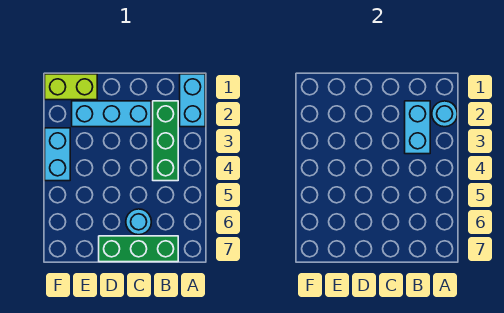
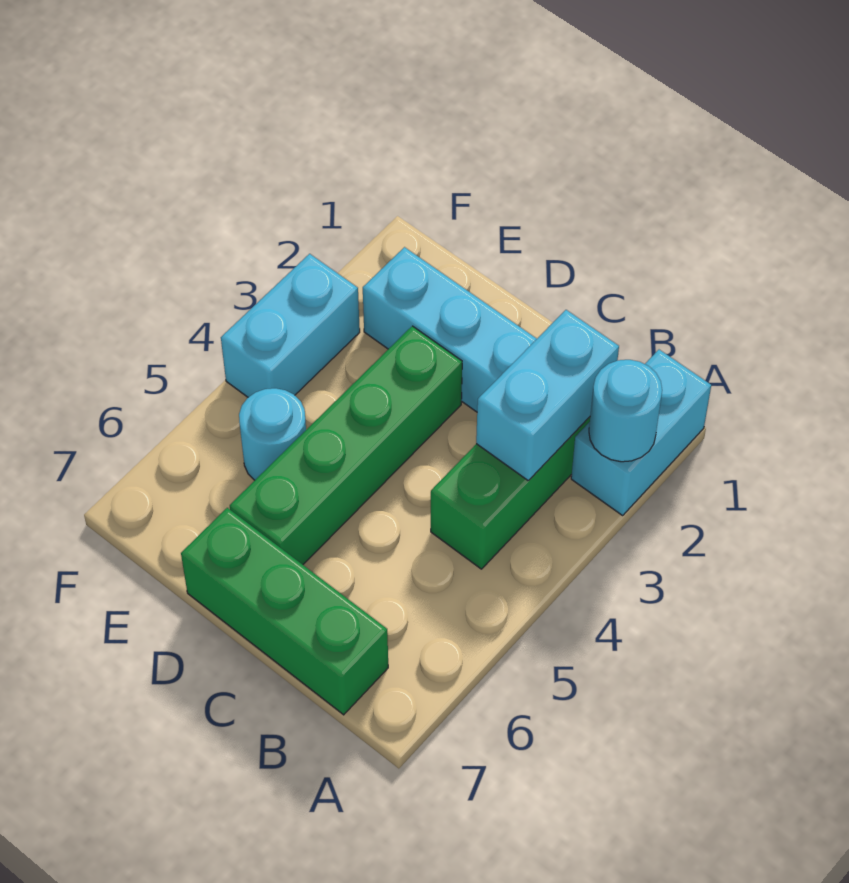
cyan 1x1 round brick [126,209,151,235] -> cyan 1x1 round brick moved to [239,388,306,480]
none -> green 1x4 brick [230,326,462,565]
lime 1x2 brick [45,74,97,100] -> none

